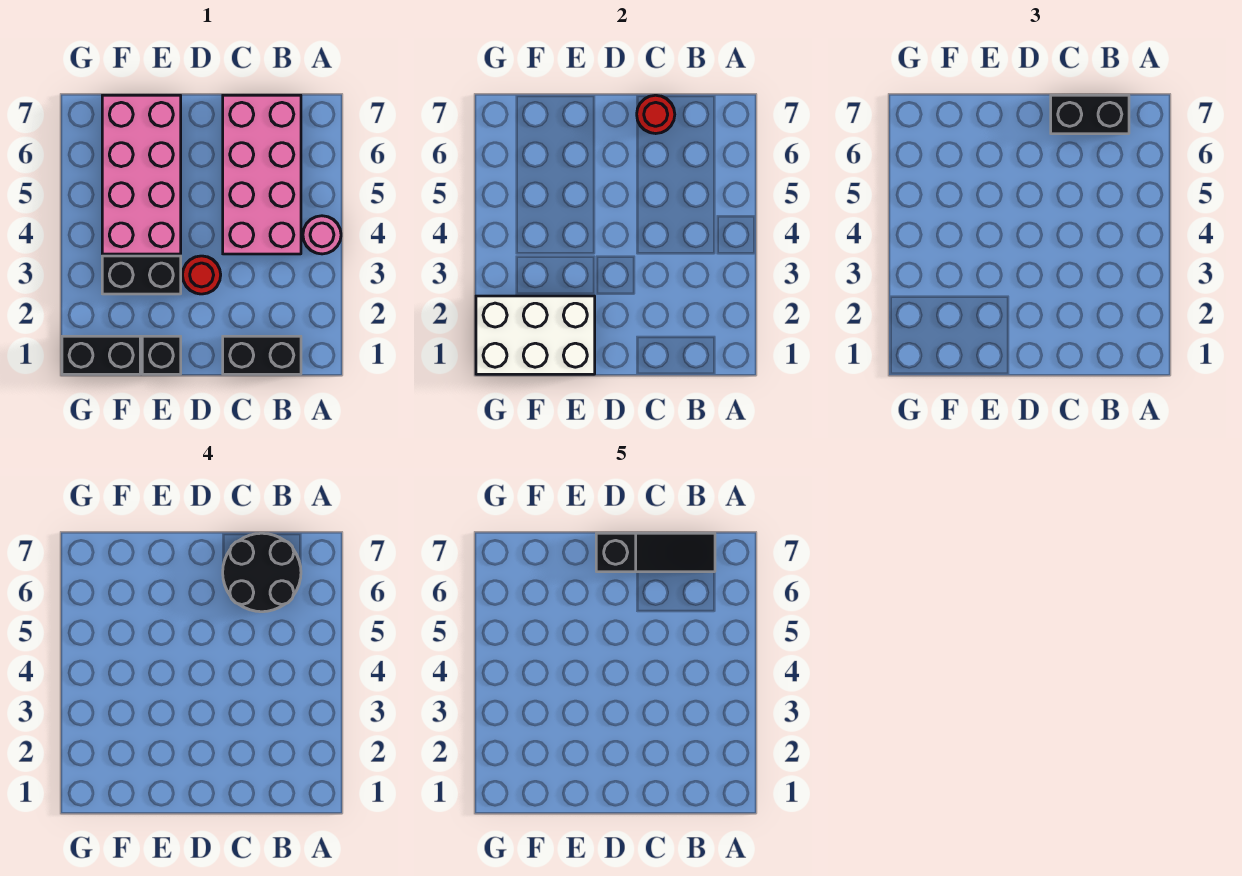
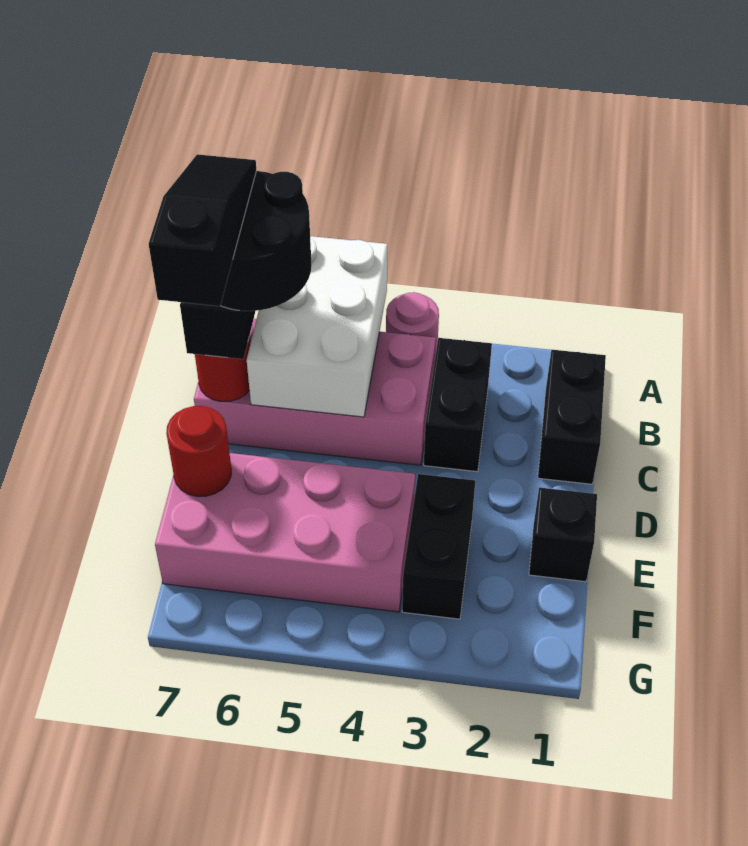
red 1x1 round brick [183,256,221,294] -> red 1x1 round brick moved to [166,406,231,496]
white 2x3 brick [476,296,595,374] -> white 2x3 brick moved to [247,236,387,417]
black 1x2 brick [62,336,140,374] -> black 1x2 brick moved to [424,338,492,472]

